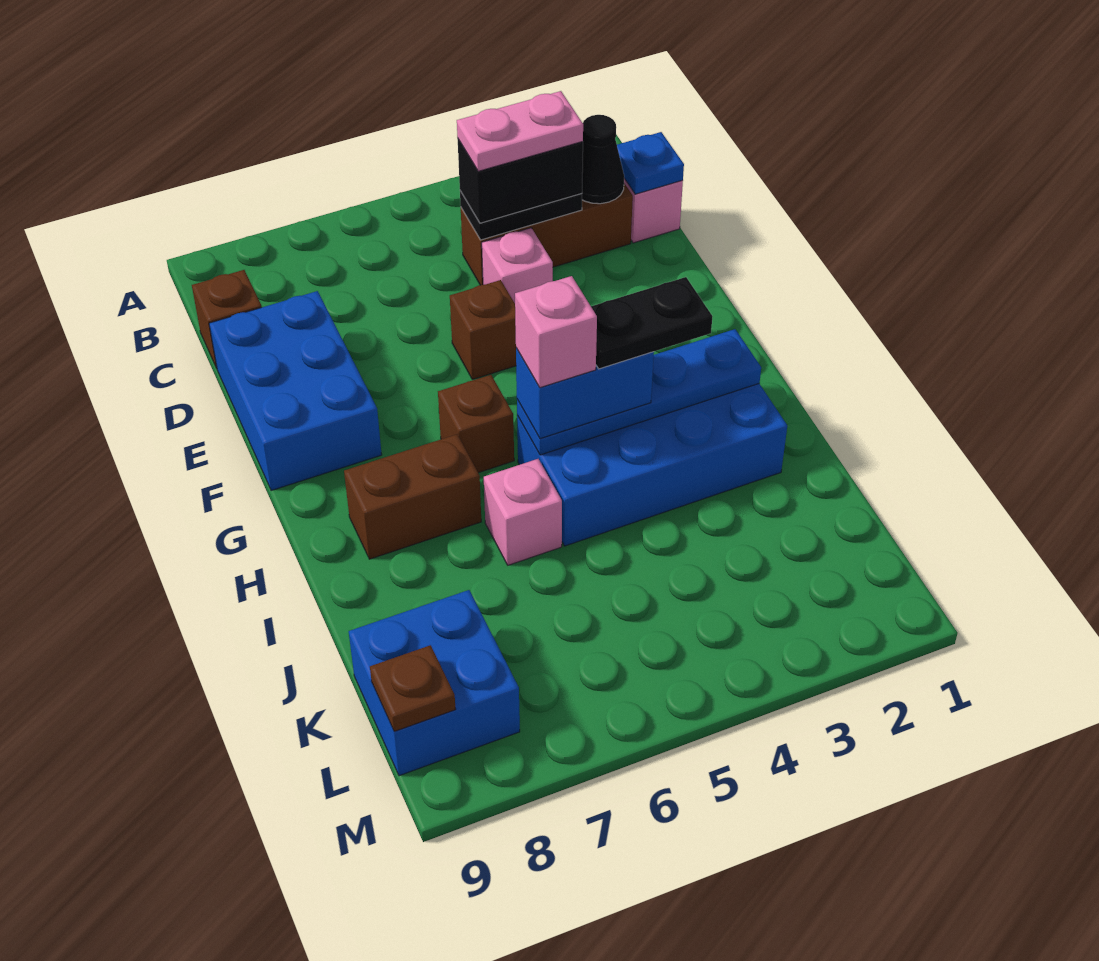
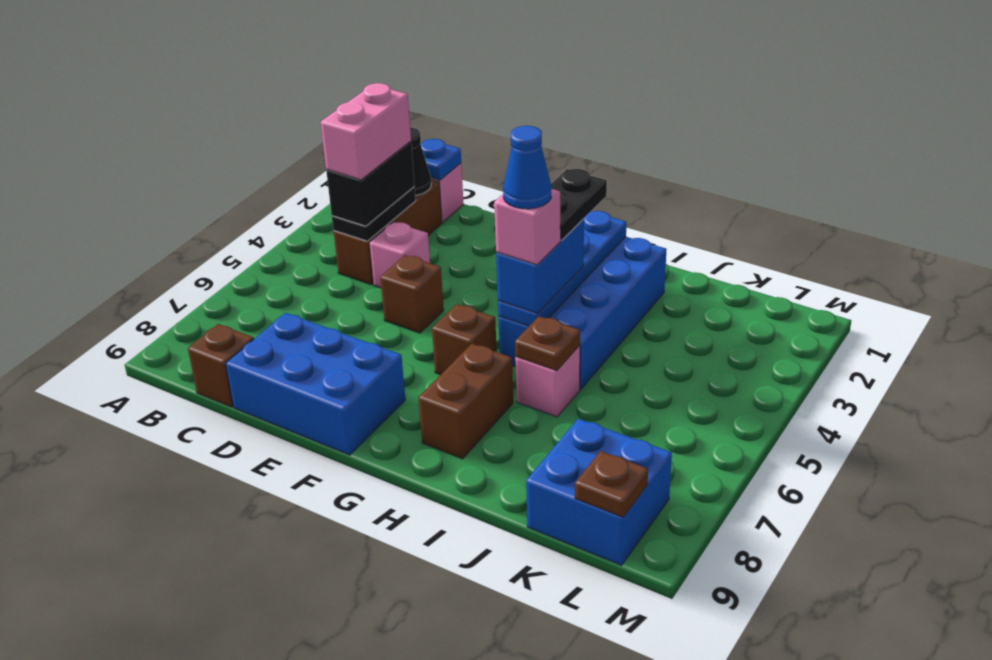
pink 1x2 plate [457,91,583,171] -> pink 1x2 brick [321,83,411,180]
none -> blue 1x1 cone [503,126,551,209]
none -> brown 1x1 plate [515,316,580,371]

